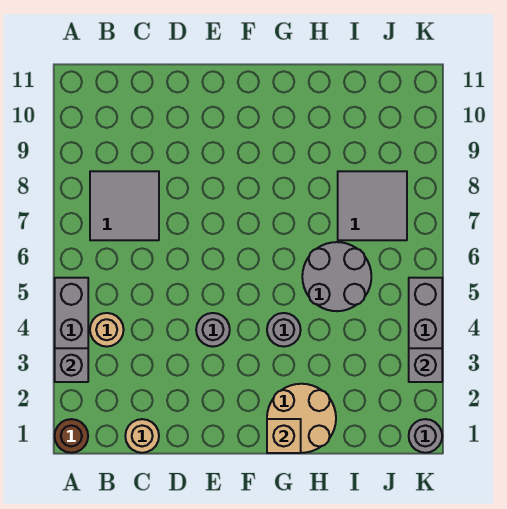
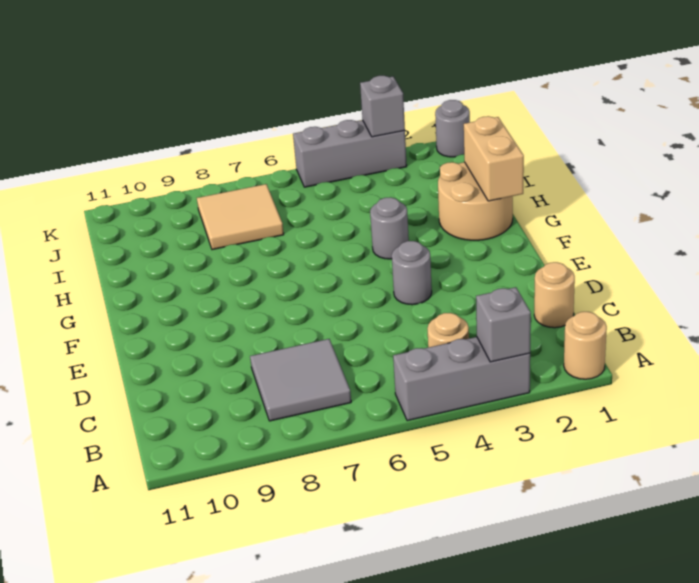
brown 1x1 round brick [55,419,88,453] -> tan 1x1 round brick [564,312,607,379]
tan 1x1 brick [267,419,301,453] -> tan 1x2 brick [464,116,524,201]
grey 2x2 round brick [302,242,371,311] -> none
grey 2x2 tile [338,171,407,240] -> tan 2x2 tile [197,184,284,250]

